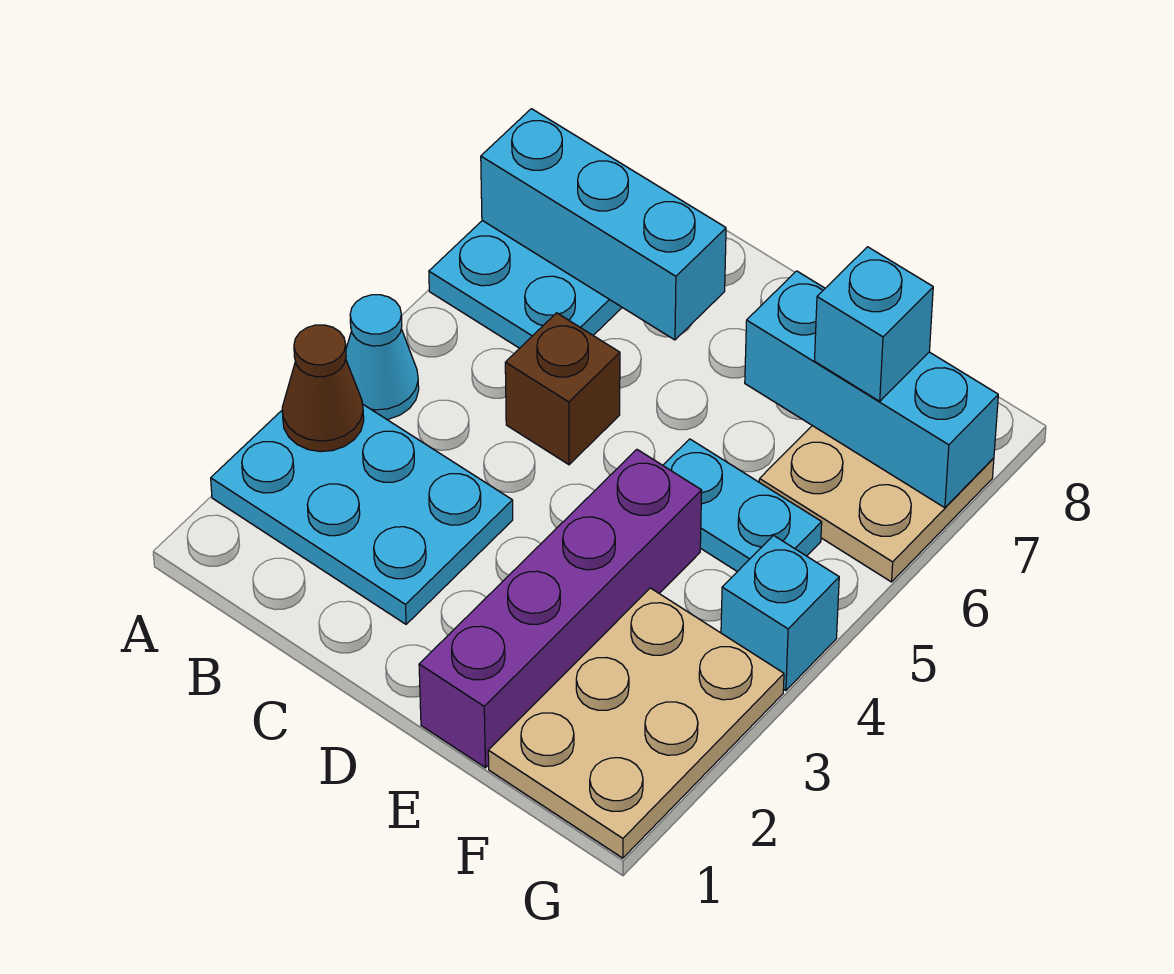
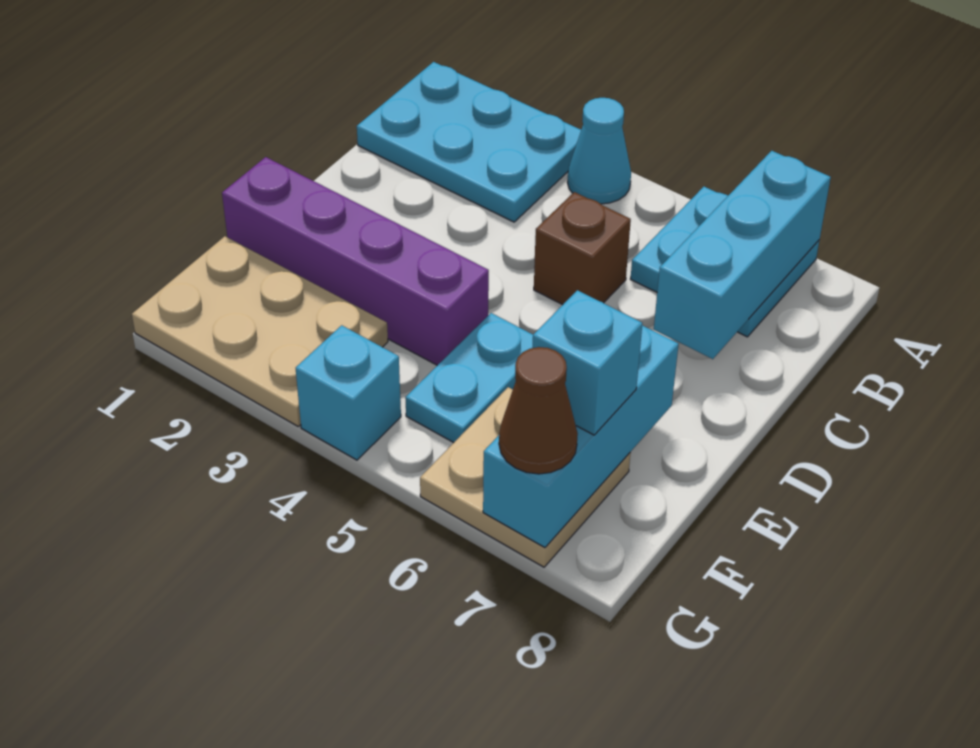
cyan 2x3 plate [211,405,513,624] -> cyan 2x3 plate turned to [357,62,581,222]
brown 1x1 cone [282,325,364,452] -> brown 1x1 cone moved to [499,347,578,474]

